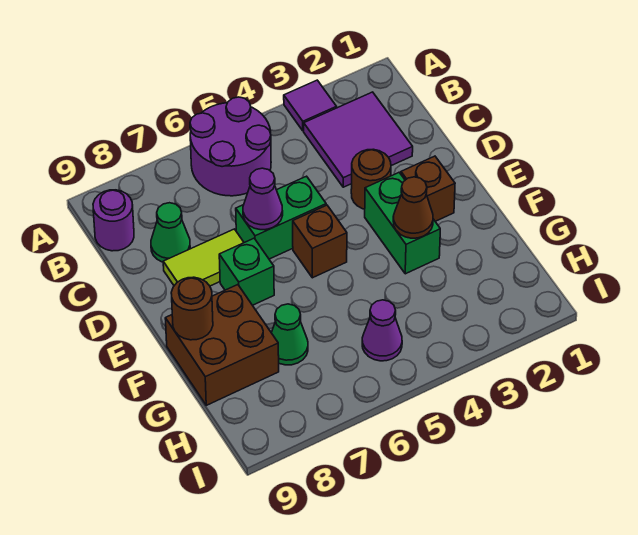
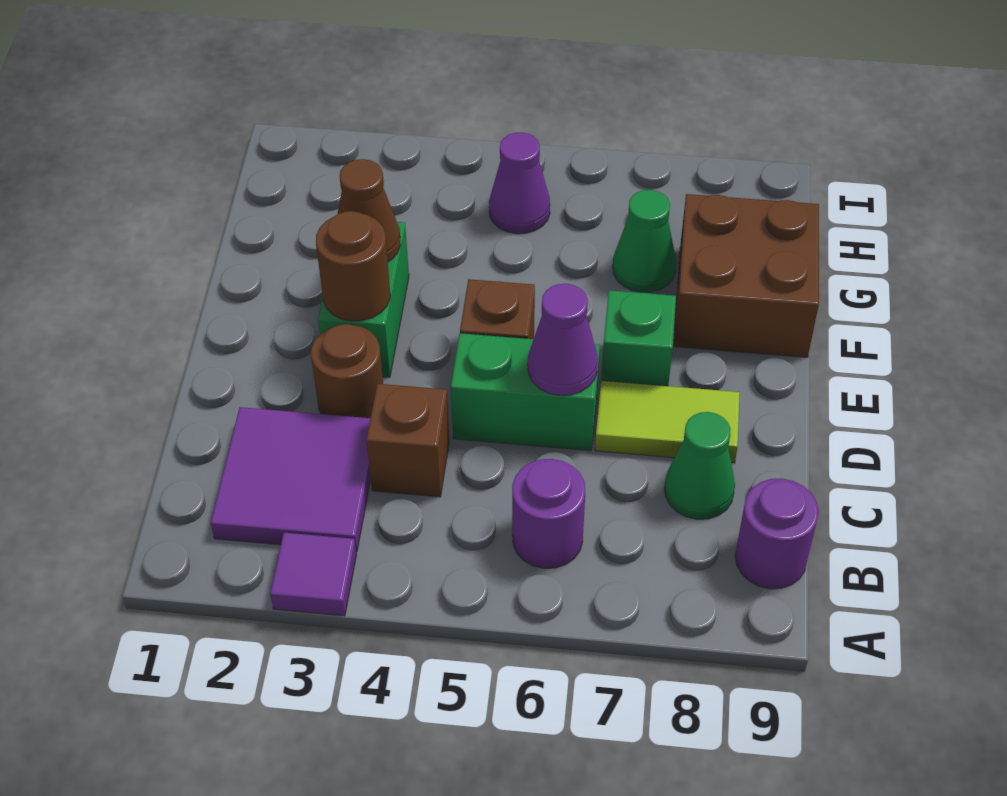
purple 2x2 round brick [190,97,271,196] -> purple 1x1 round brick [512,459,585,568]
brown 1x1 brick [401,156,455,221] -> brown 1x1 brick moved to [366,384,449,497]
brown 1x1 round brick [171,277,213,340] -> brown 1x1 round brick moved to [316,211,390,321]

